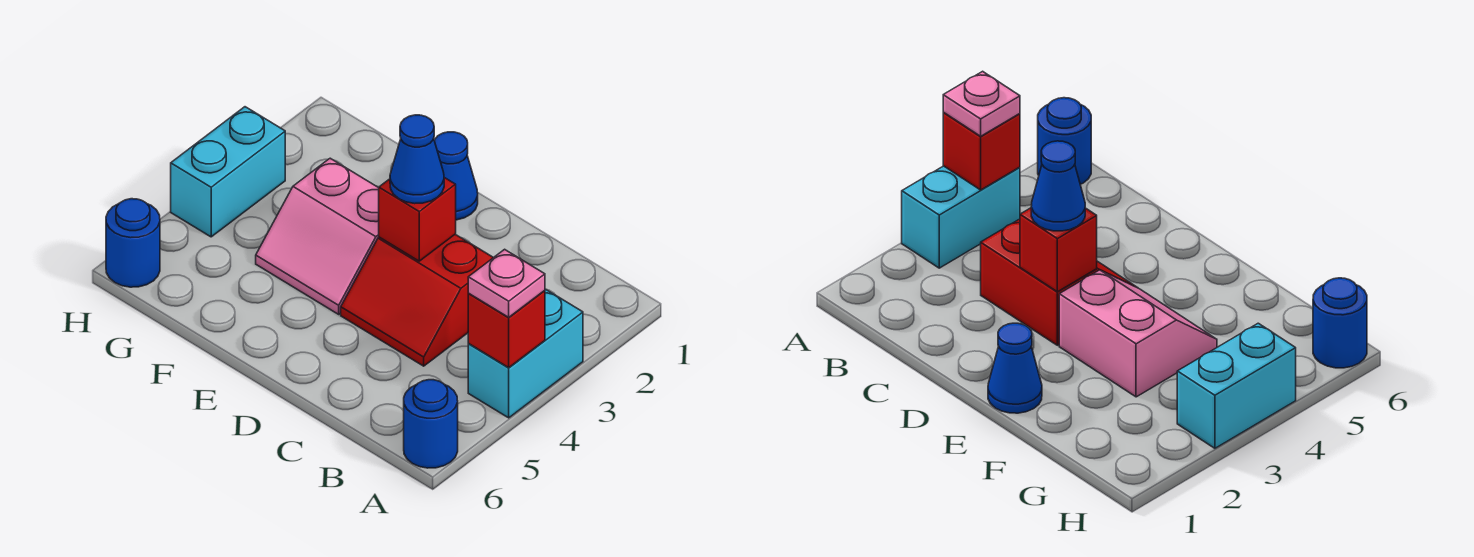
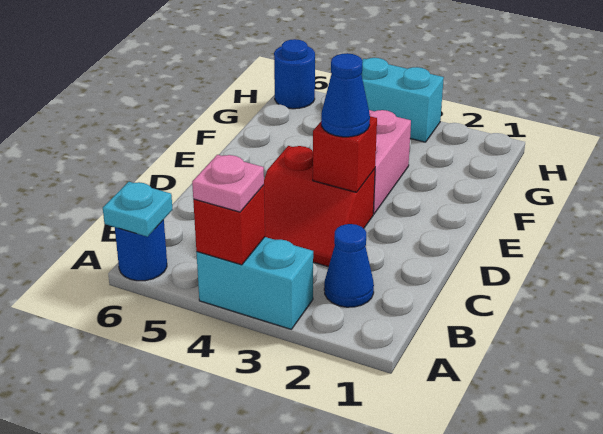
none -> cyan 1x1 plate [103,182,173,237]
red 2x2 slope [341,234,493,366] -> red 2x2 slope turned to [264,146,375,267]
blue 1x1 cone [434,132,478,220] -> blue 1x1 cone moved to [324,224,374,307]

